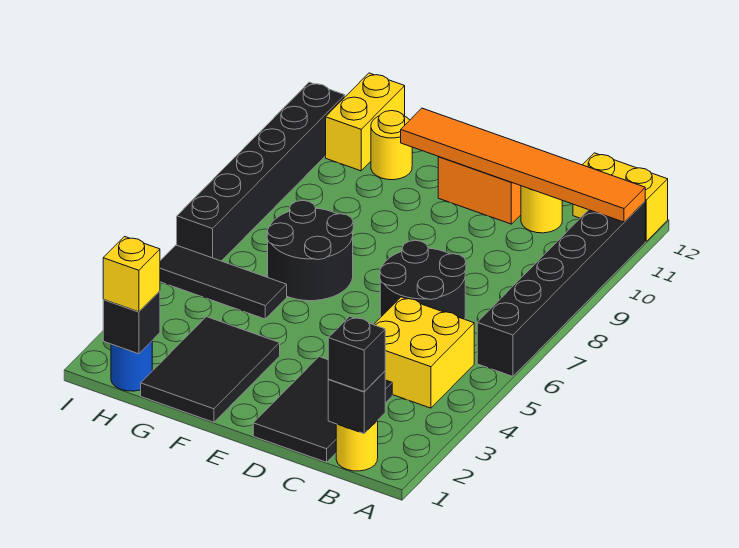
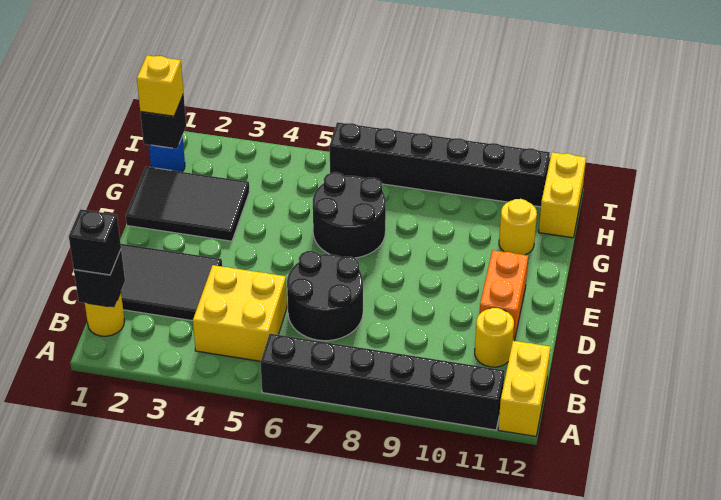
orange 1x6 tile [401,108,645,222] -> none
black 1x3 tile [160,245,287,319] -> none
yellow 1x2 brick [326,73,405,171] -> yellow 1x2 brick turned to [539,152,586,238]

